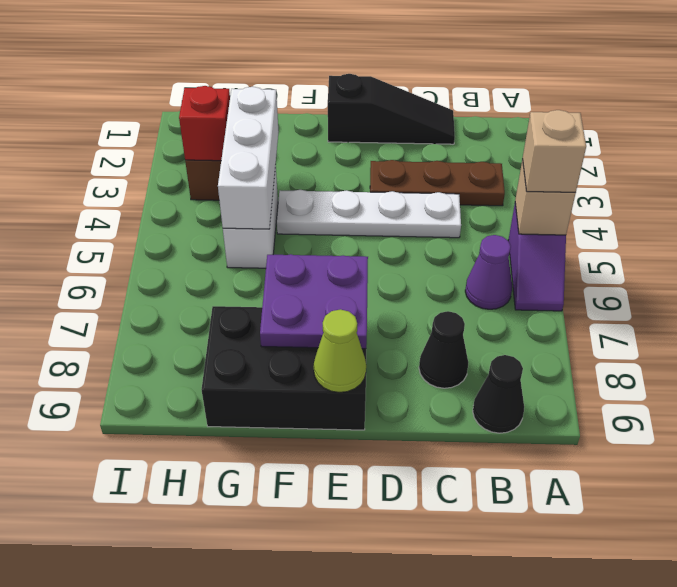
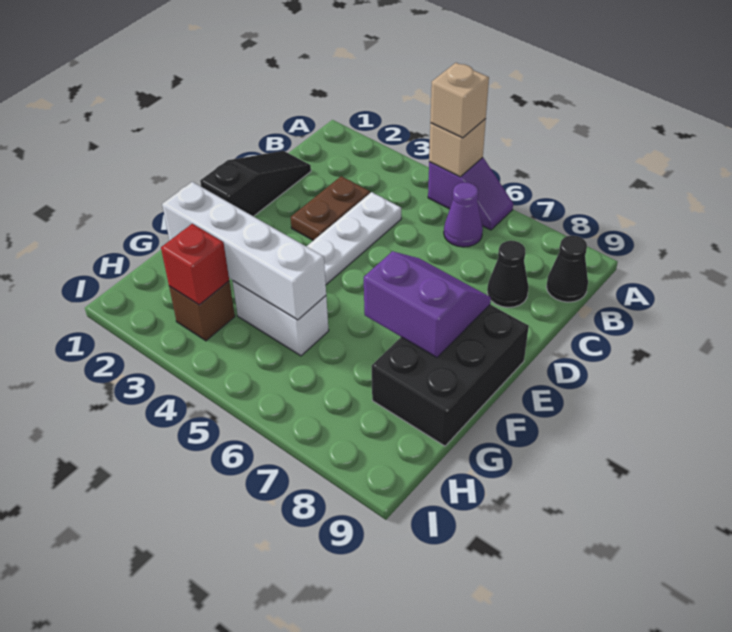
brown 1x3 plate [370,160,505,206] -> brown 1x2 plate [291,176,370,240]
purple 2x2 plate [260,254,368,349] -> purple 2x2 slope [364,251,491,358]
lime 1x1 cone [314,309,366,393] -> none
white 1x3 brick [218,87,279,229] -> white 1x4 brick [162,182,326,320]

